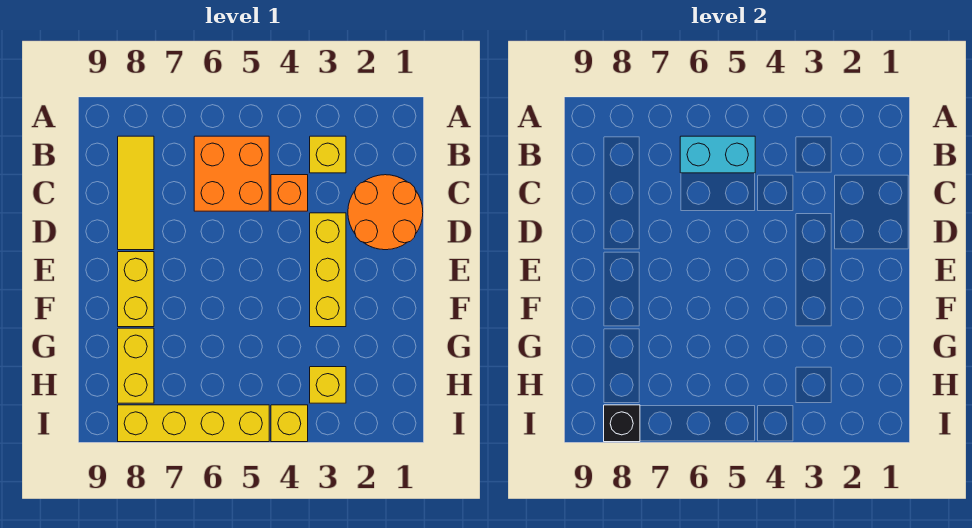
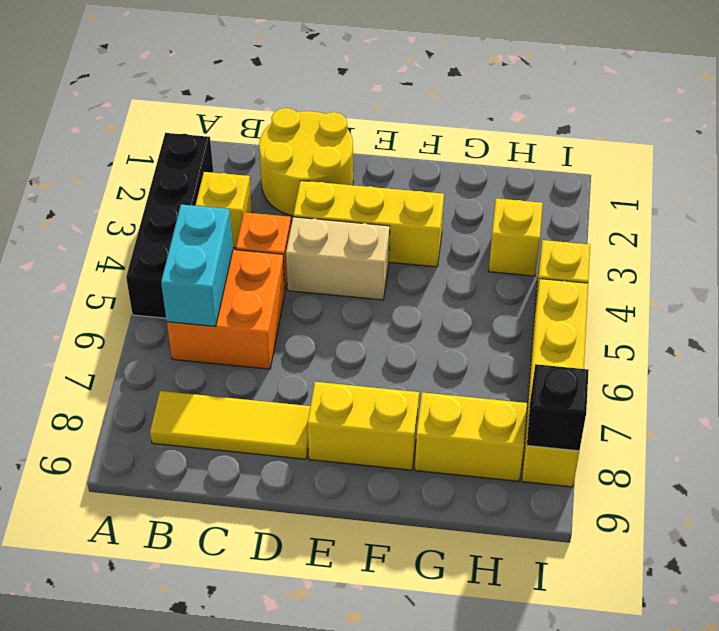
none -> black 1x4 brick [126,133,213,318]
orange 2x2 round brick [348,175,423,250] -> yellow 2x2 round brick [259,108,353,216]
none -> tan 1x2 brick [286,217,390,300]

